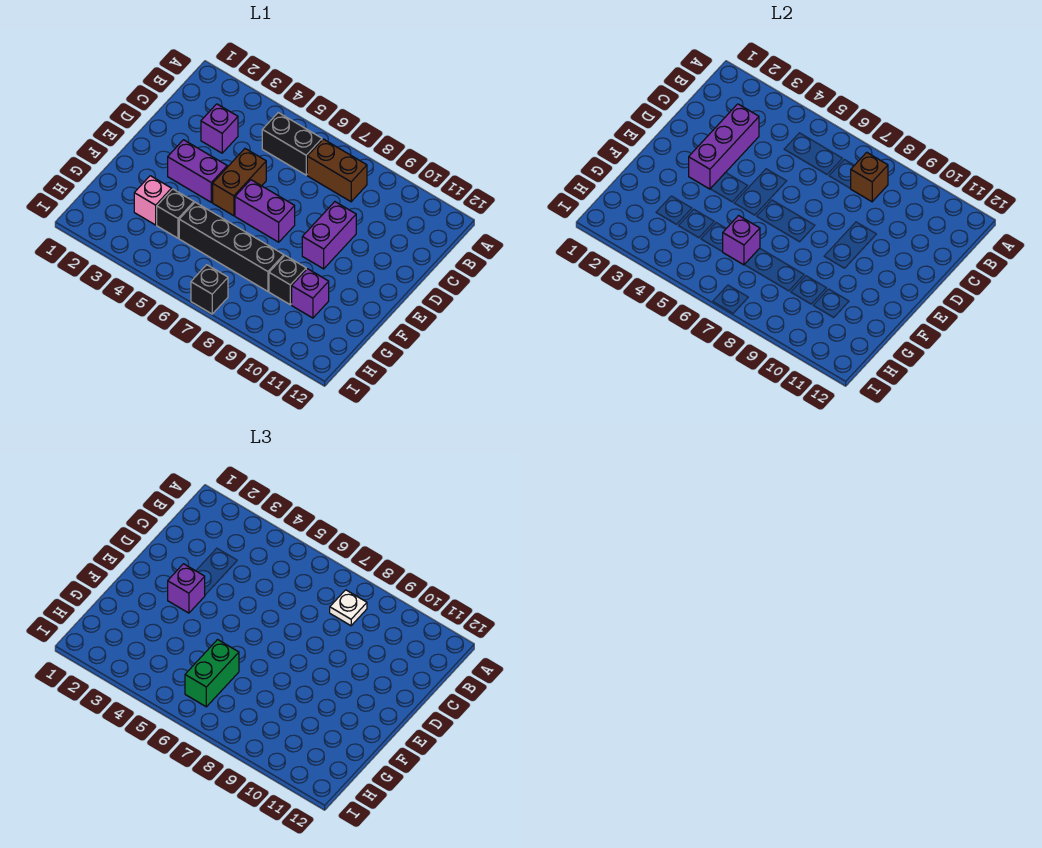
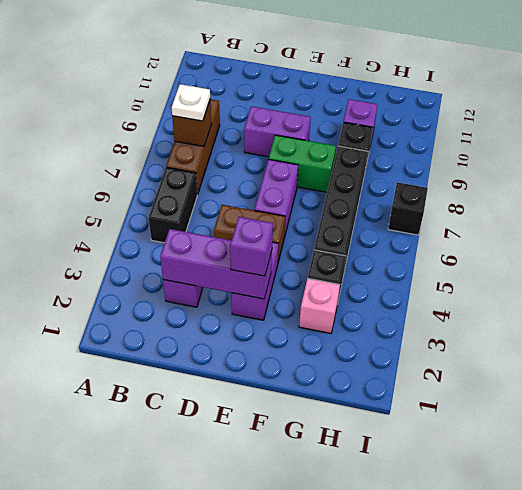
brown 1x2 brick [307,139,367,202] -> brown 1x3 brick [166,99,220,194]
purple 1x1 brick [723,216,760,265] -> none
green 1x2 brick [185,640,239,707] -> green 1x2 brick moved to [269,135,336,192]

